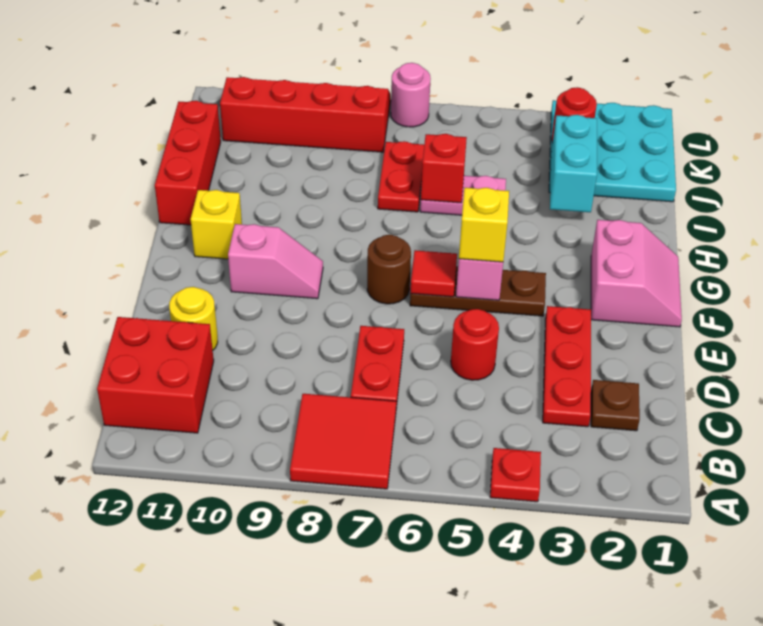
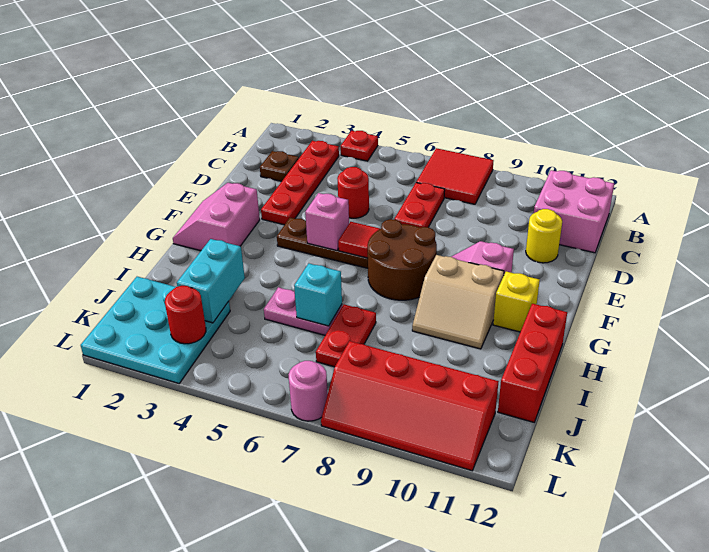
red 2x2 brick [97,317,214,433] -> pink 2x2 brick [534,170,614,253]
red 1x3 plate [543,306,591,427] -> red 1x4 plate [261,141,339,225]
yellow 1x1 brick [459,188,509,262] -> none
brown 1x1 round brick [367,235,411,304] -> brown 2x2 round brick [368,219,437,300]
none -> tan 2x2 slope [412,255,504,349]
red 1x1 brick [421,134,467,203] -> cyan 1x1 brick [294,264,342,326]

